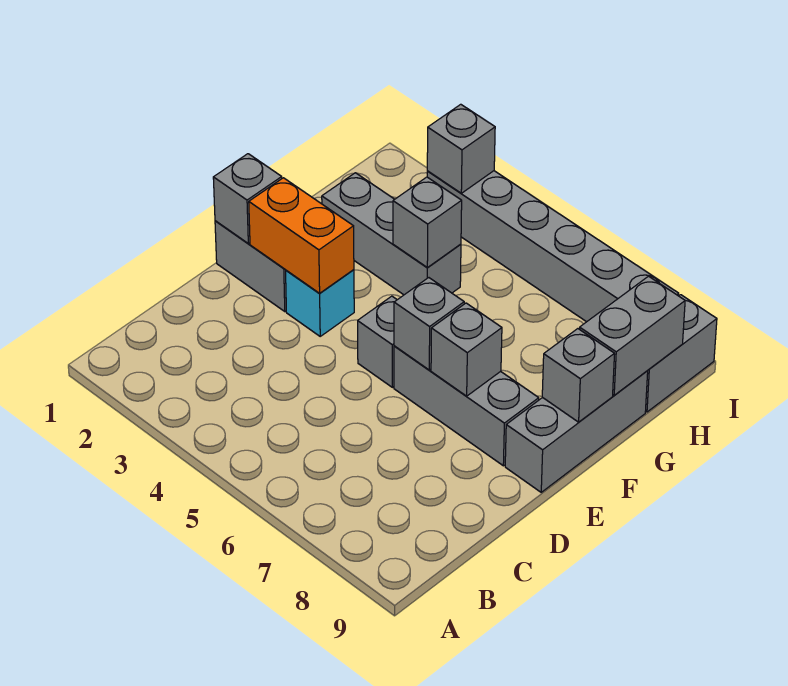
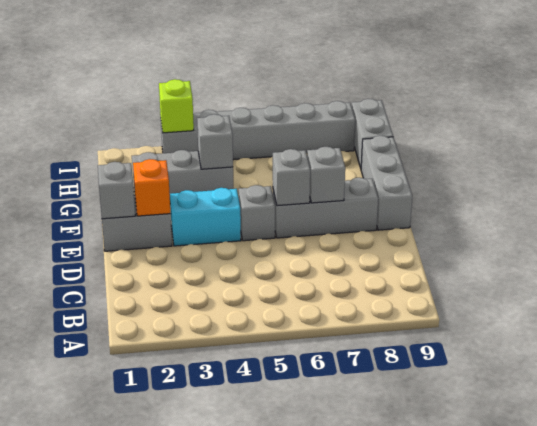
orange 1x2 brick [249,178,354,293] -> orange 1x1 brick [133,159,171,216]
cyan 1x1 brick [286,270,354,336] -> cyan 1x2 brick [170,188,241,246]
grey 1x1 brick [542,329,614,422] -> none
grey 1x2 brick [580,276,685,395] -> none
grey 1x1 brick [427,104,495,193] -> lime 1x1 brick [159,79,194,133]

